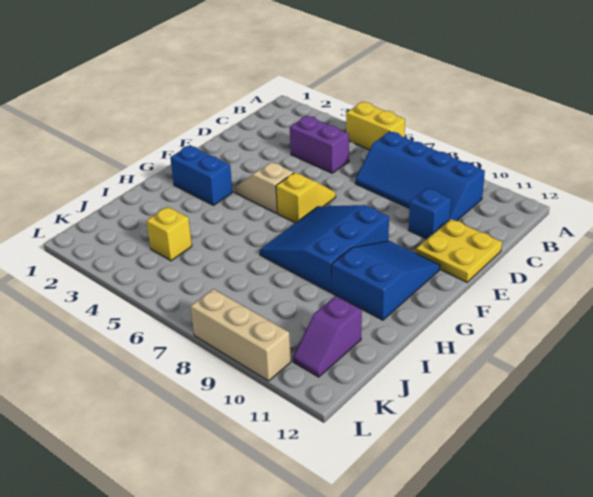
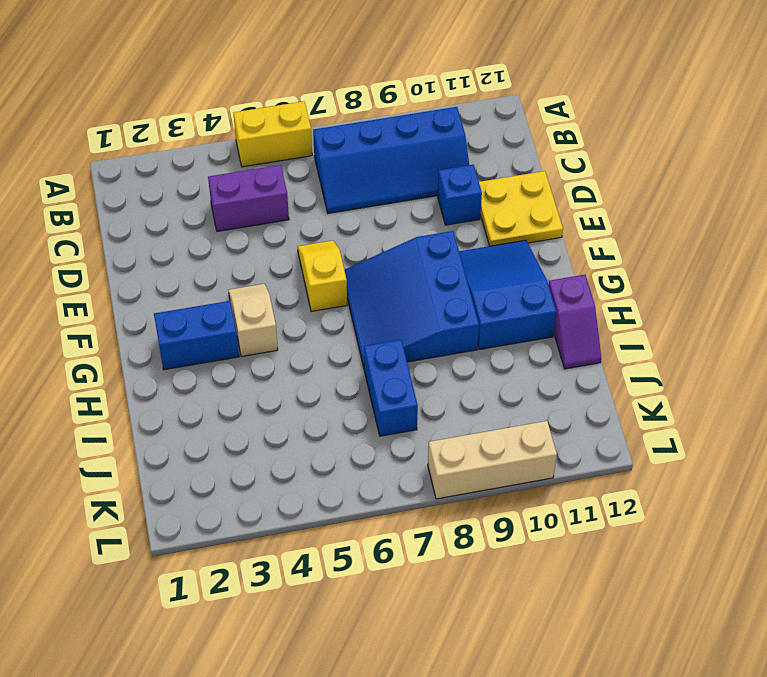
tan 1x2 slope [234,162,294,213] -> tan 1x2 slope turned to [228,284,278,357]
none -> blue 1x2 brick [364,340,418,436]
yellow 1x1 brick [146,207,192,261] -> none
purple 1x2 slope [293,296,362,377] -> purple 1x2 slope moved to [549,275,601,369]

